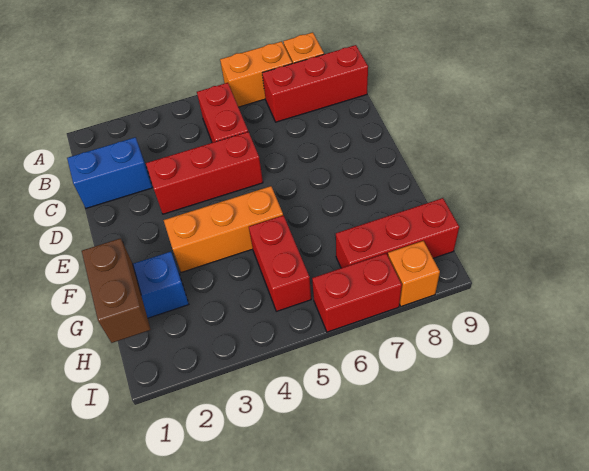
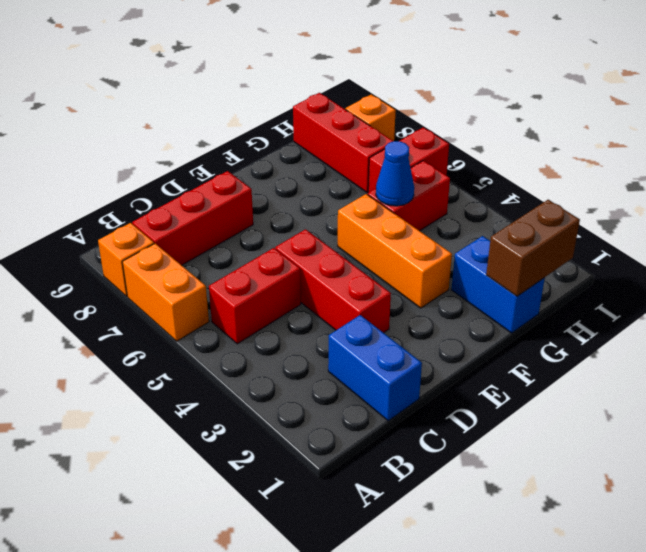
red 1x3 brick [262,45,368,122] -> red 1x3 brick turned to [132,171,253,265]
none -> blue 1x1 cone [376,141,414,206]
red 1x2 brick [312,253,402,332] -> red 1x2 brick turned to [368,127,449,192]

